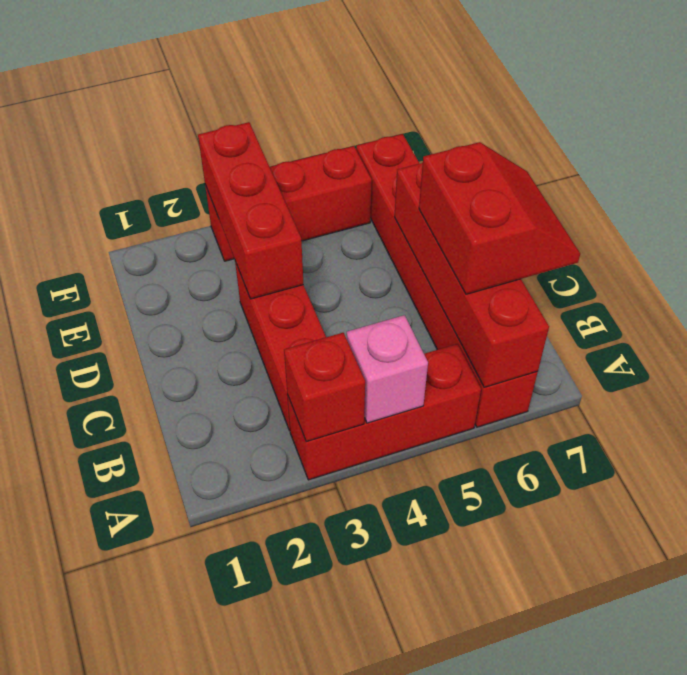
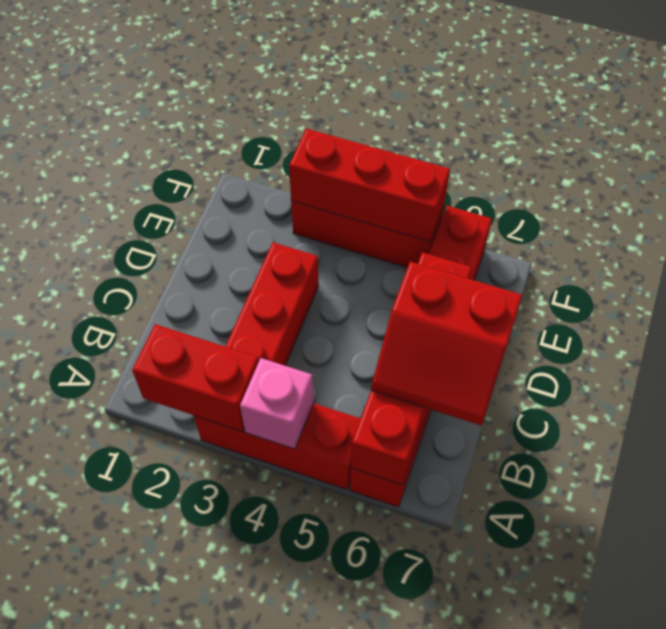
red 1x1 brick [284,333,365,442] -> red 1x2 brick [132,324,259,432]
red 2x2 slope [419,142,580,294] -> red 2x2 slope turned to [371,262,522,426]
red 1x3 brick [198,122,304,299] -> red 1x3 brick turned to [289,129,450,242]

